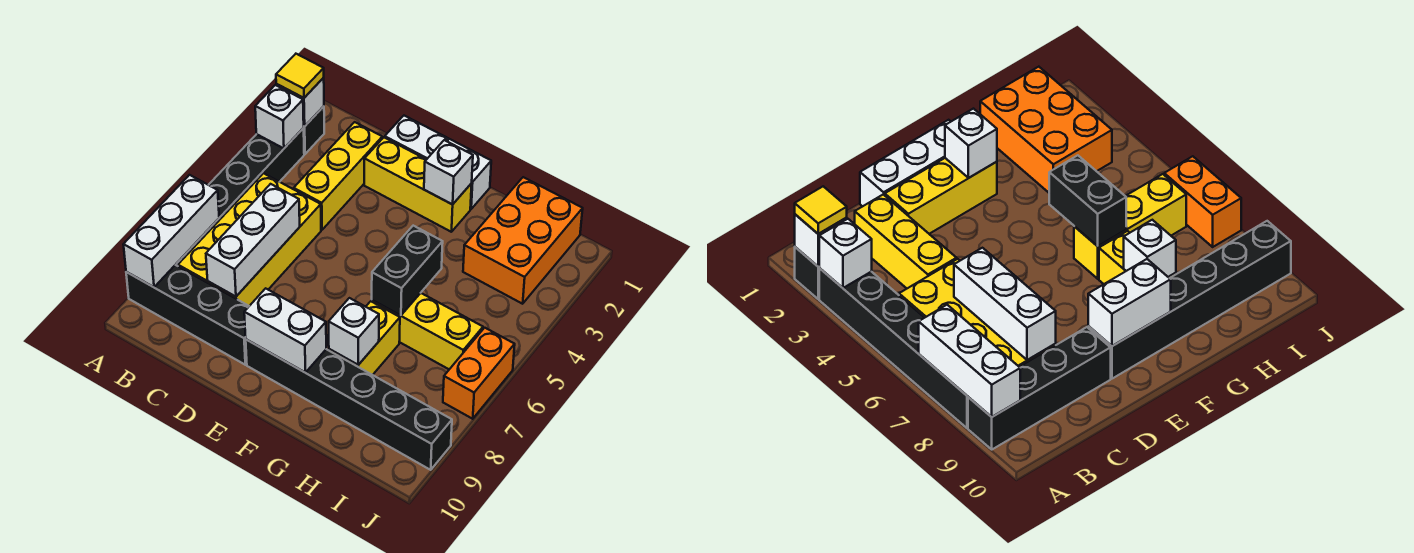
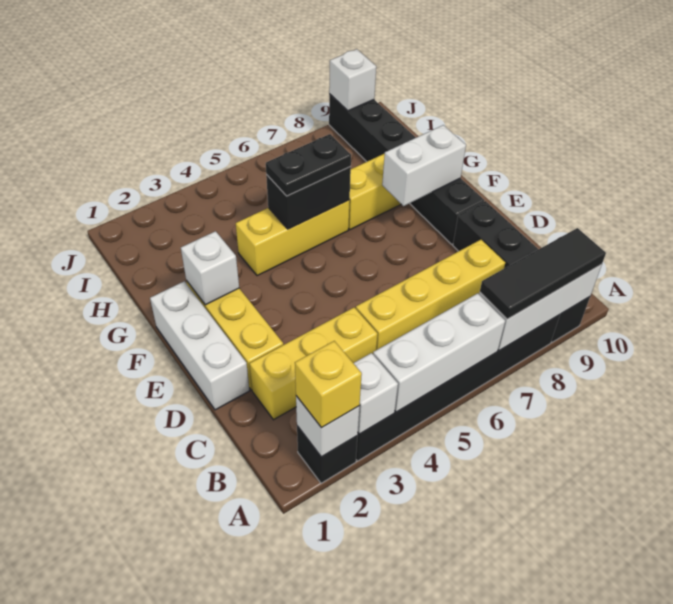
yellow 1x1 tile [276,54,324,98] -> yellow 1x1 brick [295,341,362,428]
none -> black 1x3 tile [480,228,606,319]
yellow 2x4 brick [178,173,321,306] -> yellow 1x4 brick [356,240,505,350]
white 1x3 brick [206,184,300,297] -> white 1x3 brick moved to [373,293,505,412]
white 1x2 brick [244,288,326,373] -> white 1x2 brick turned to [382,125,466,206]
none -> black 1x2 plate [266,134,351,196]
yellow 1x3 brick [372,293,483,369] -> yellow 1x3 brick turned to [236,200,349,276]
white 1x1 brick [329,298,379,365] -> white 1x1 brick moved to [329,49,376,111]
orange 2x3 brick [463,177,583,304] -> none
orange 1x2 brick [443,328,515,419] -> none

